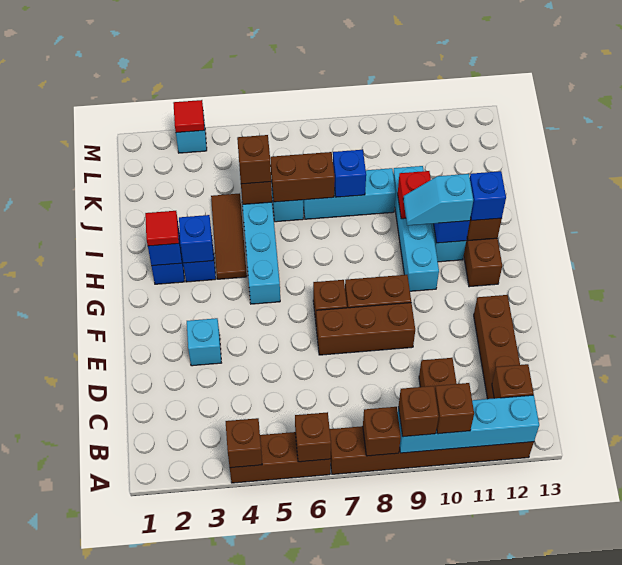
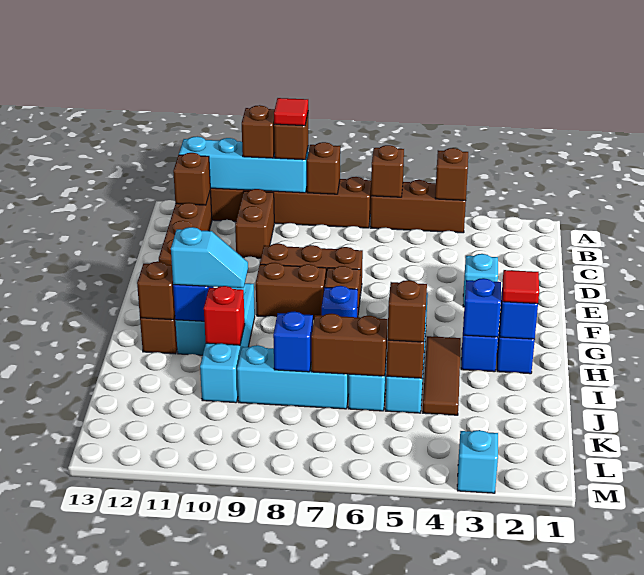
blue 1x1 brick [470,171,506,221] -> blue 1x1 brick moved to [322,286,358,317]
red 1x1 tile [173,100,204,133] -> red 1x1 tile moved to [274,98,308,126]

